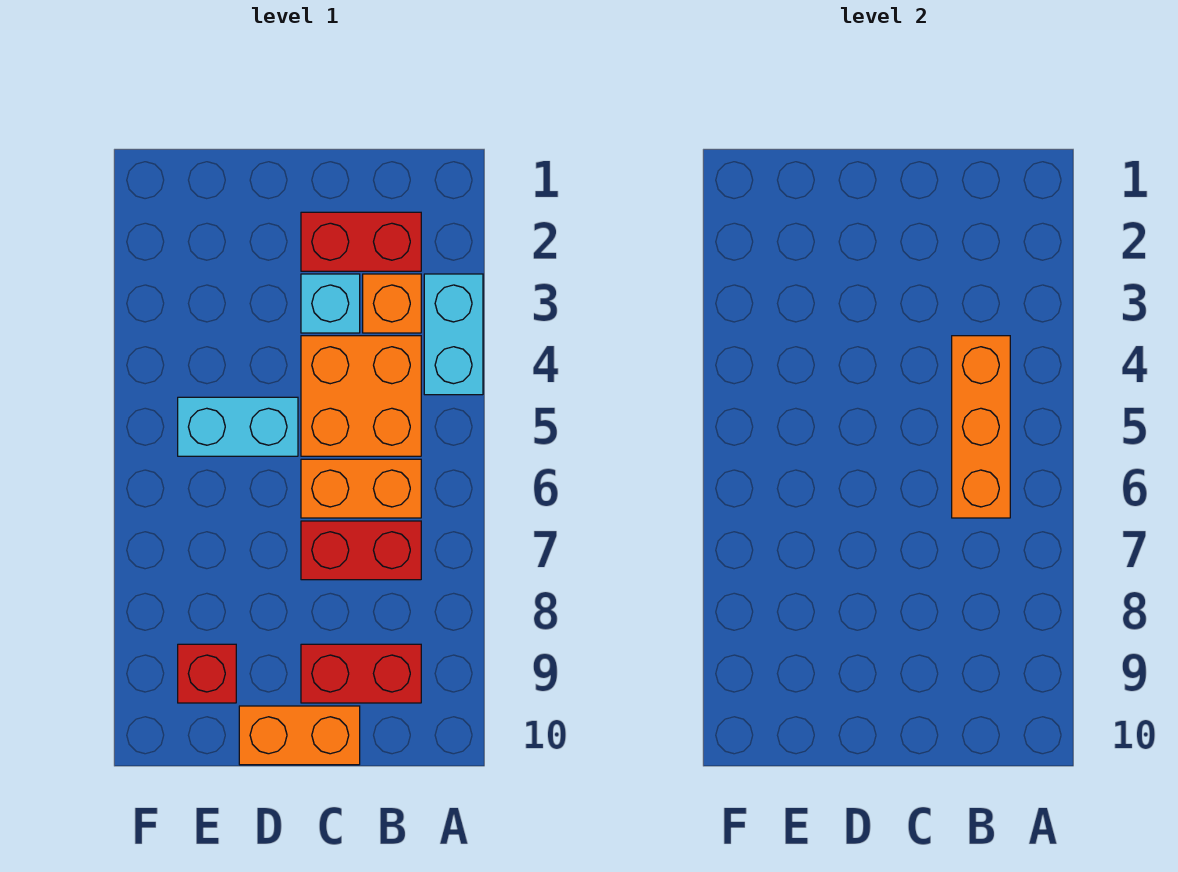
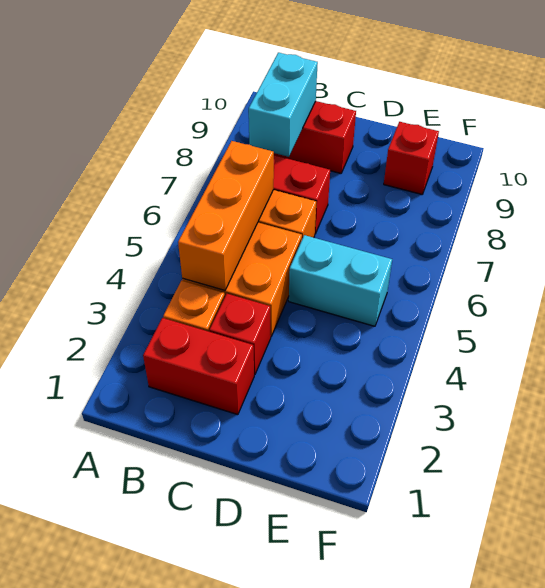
cyan 1x2 brick [424,274,483,395] -> cyan 1x2 brick moved to [249,53,318,157]
cyan 1x1 brick [301,274,360,333] -> red 1x1 brick [209,294,271,375]
orange 1x2 brick [239,706,360,765] -> none

